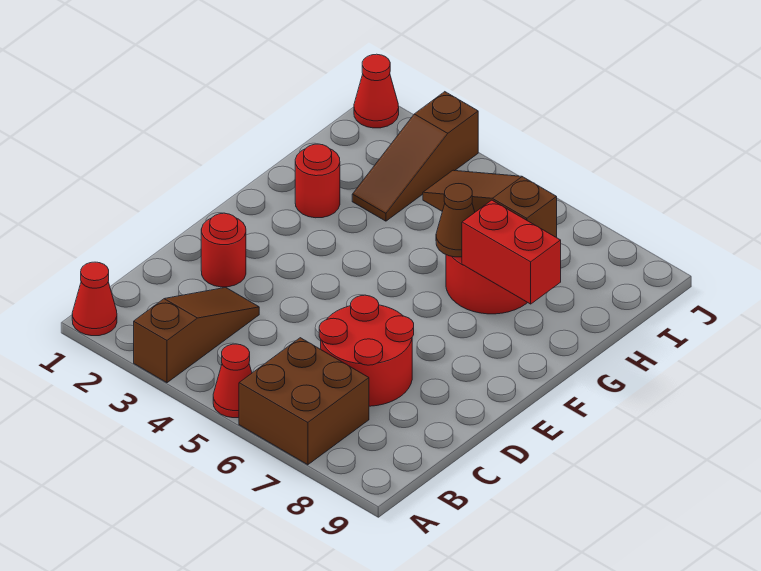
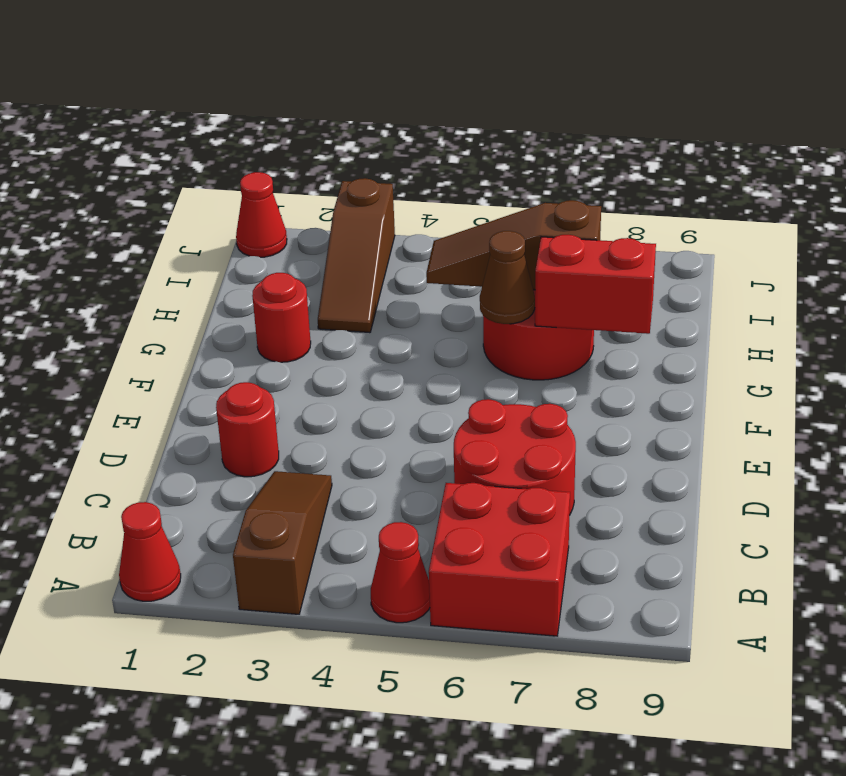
brown 2x2 brick [239,338,369,465] -> red 2x2 brick [429,483,570,636]

